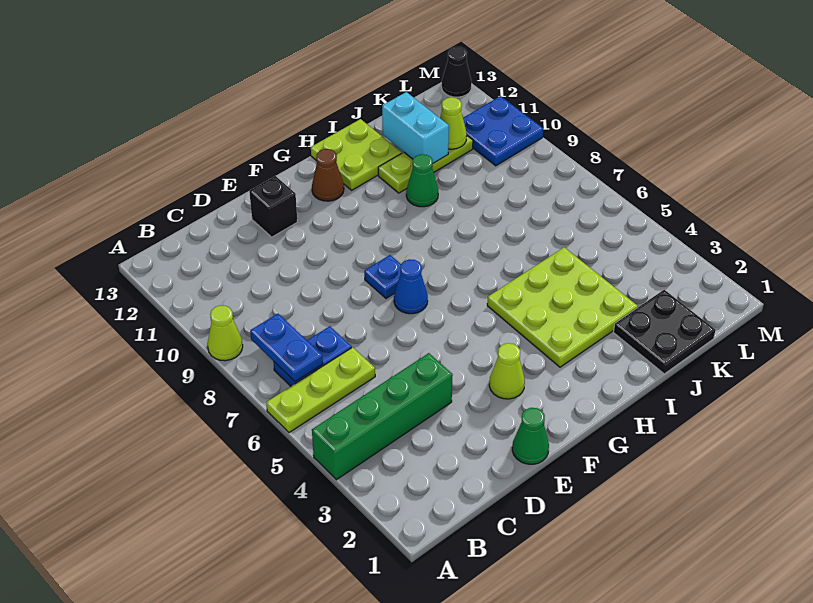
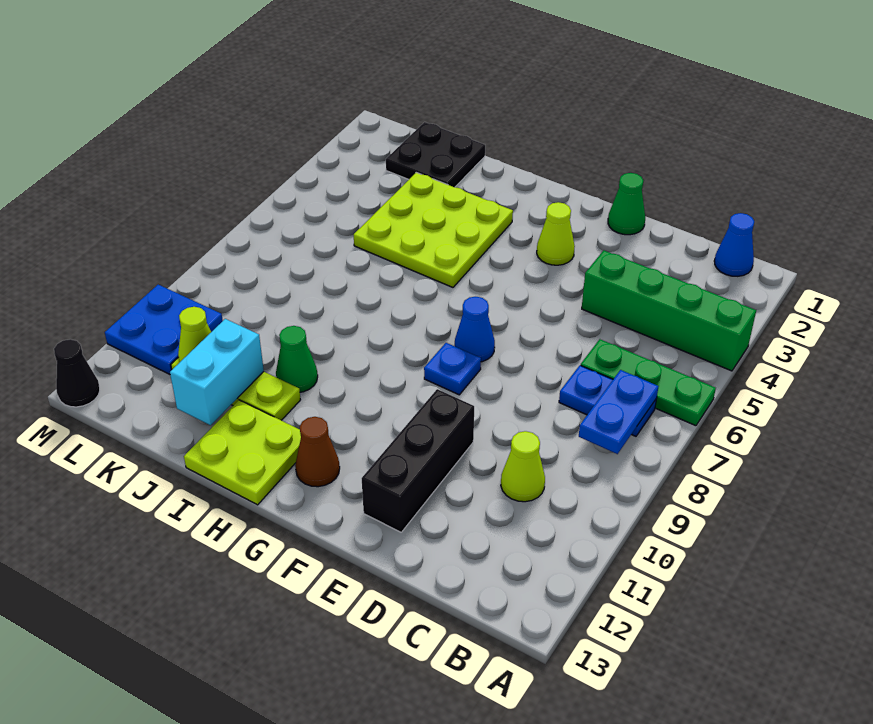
lime 1x3 plate [266,347,375,433] -> green 1x3 plate [581,339,716,426]
lime 1x1 cone [207,305,243,361] -> lime 1x1 cone moved to [501,431,545,502]
none -> blue 1x1 cone [714,213,754,276]
black 1x1 brick [249,176,297,237] -> black 1x3 brick [362,389,474,532]

